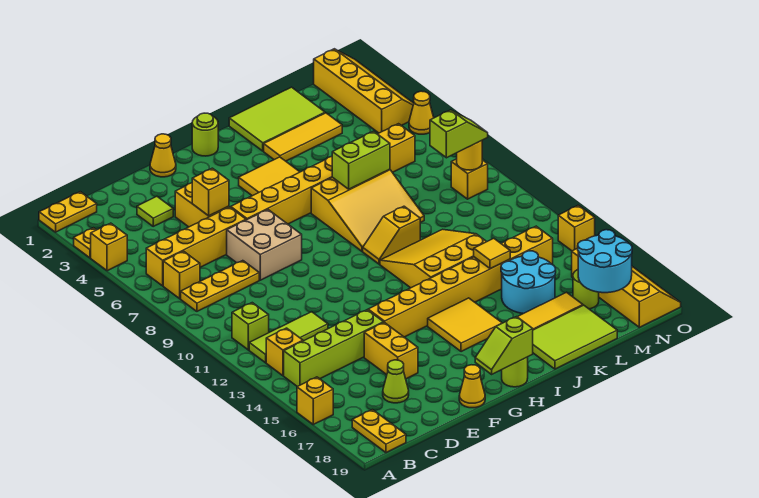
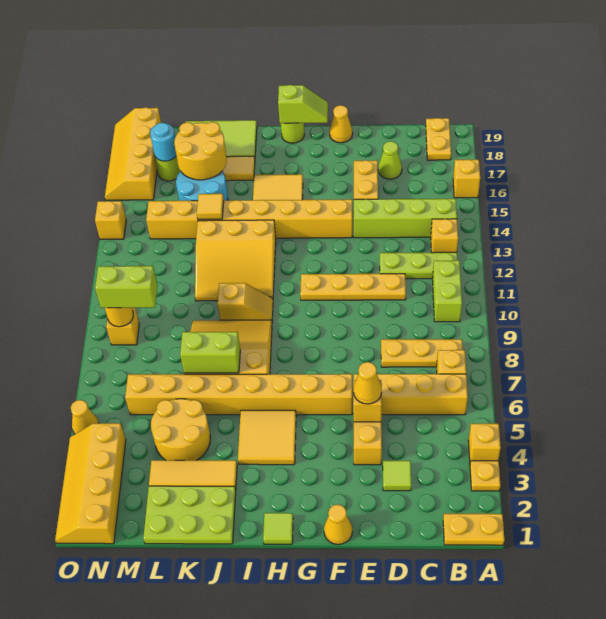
lime 1x1 brick [232,303,269,350] -> lime 1x2 brick [433,260,462,322]
lime 1x3 tile [249,312,328,363] -> lime 1x3 plate [380,252,458,279]
none -> yellow 1x4 plate [300,274,406,300]
none -> yellow 1x1 cone [353,362,382,404]
tan 2x2 brick [227,210,302,280] -> none
lime 1x1 round brick [192,113,218,156] -> lime 1x1 tile [263,513,293,544]
lime 2x3 tile [229,87,325,151] -> lime 2x3 plate [143,486,236,544]
none -> yellow 2x2 round brick [151,399,210,460]
none -> yellow 2x2 round brick [174,122,227,180]
lime 1x2 slope [430,110,488,158] -> lime 1x2 brick [95,266,157,308]
cyan 2x2 round brick [578,230,632,293] -> cyan 1x1 round brick [150,123,176,161]

